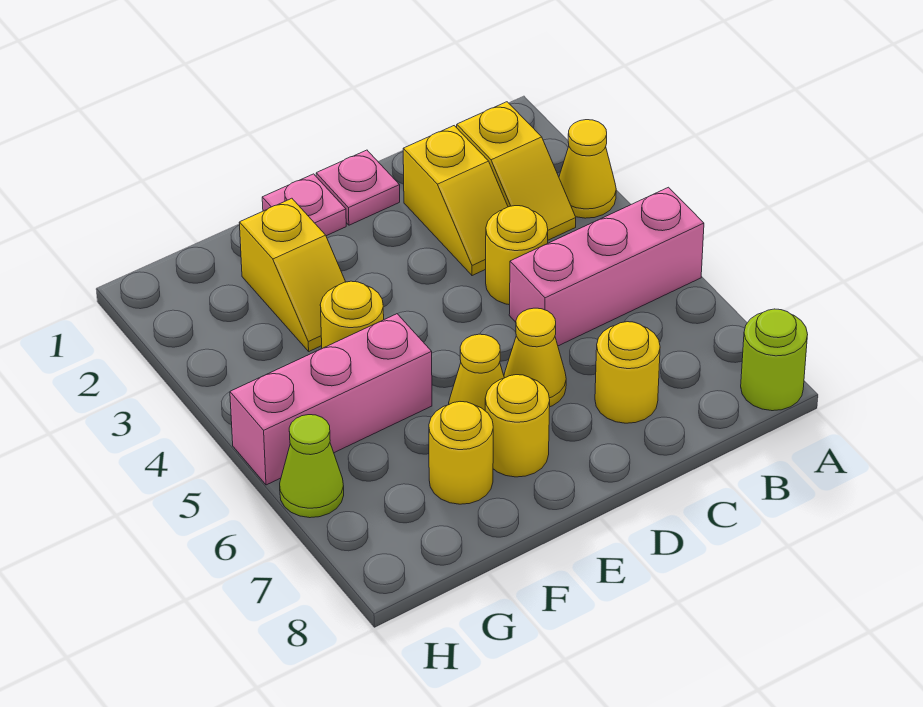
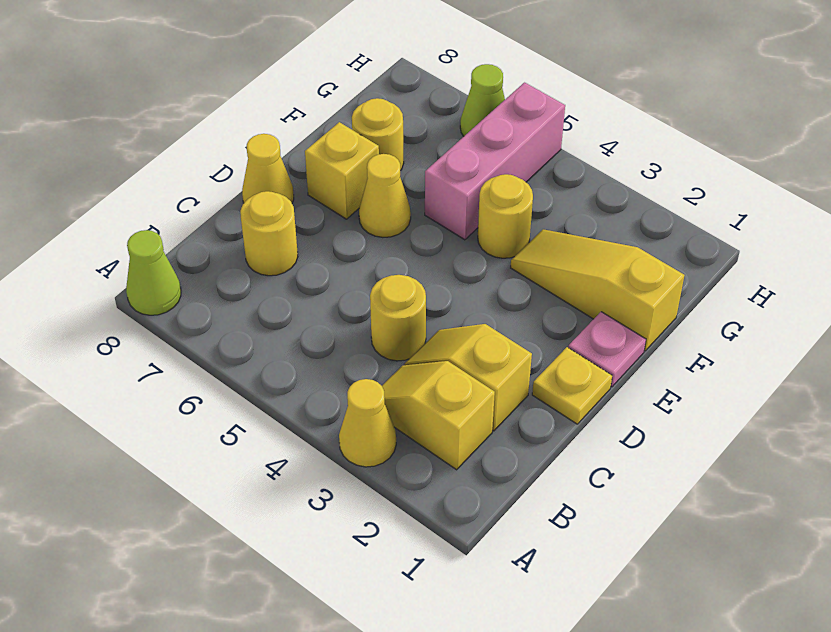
pink 1x3 brick [509,187,704,346] -> none
lime 1x1 round brick [741,309,808,411] -> lime 1x1 cone [126,230,181,315]
pink 1x1 plate [316,150,400,225] -> yellow 1x1 plate [532,347,612,424]
yellow 1x1 cone [504,308,566,407] -> yellow 1x1 cone moved to [242,134,294,203]
yellow 1x1 round brick [485,375,550,477] -> yellow 1x1 brick [305,122,379,219]
yellow 1x2 slope [239,198,345,351] -> yellow 1x3 slope [511,229,685,351]

